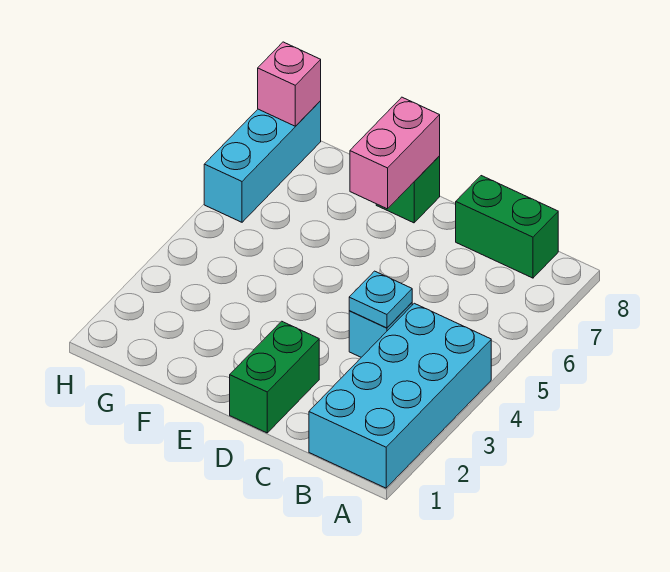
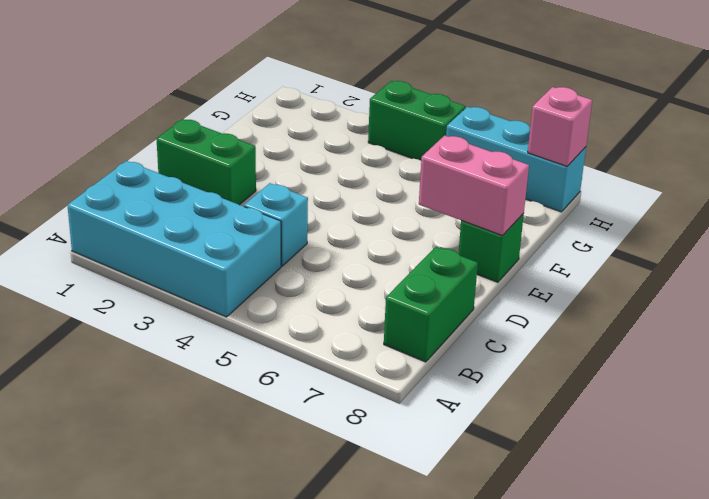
cyan 1x1 plate [349,271,412,328] -> none
none -> green 1x2 brick [368,81,465,161]

